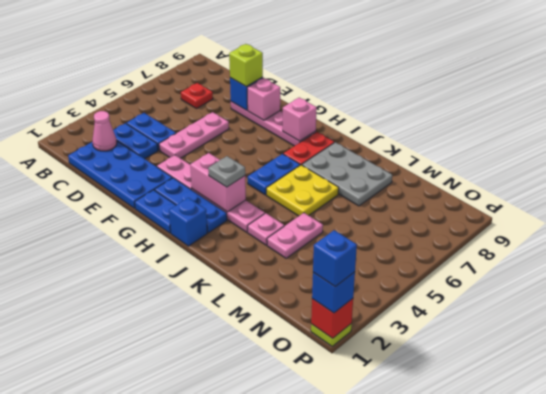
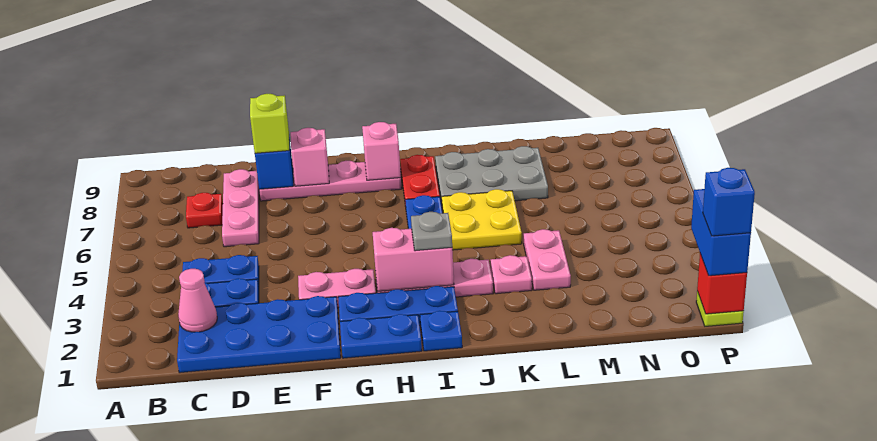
pink 1x3 plate [159,112,229,158] -> pink 1x3 plate moved to [222,169,259,247]
blue 1x1 brick [169,198,207,246] -> blue 1x1 plate [420,311,462,351]
blue 1x1 brick [312,272,355,313] -> blue 1x2 brick [691,189,751,276]

